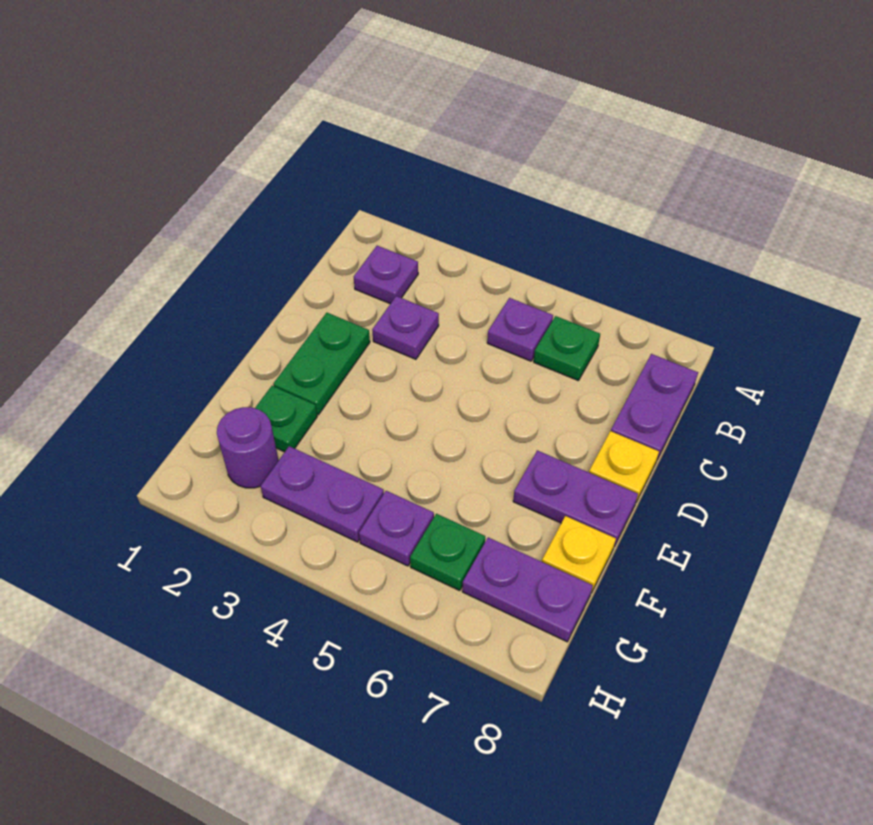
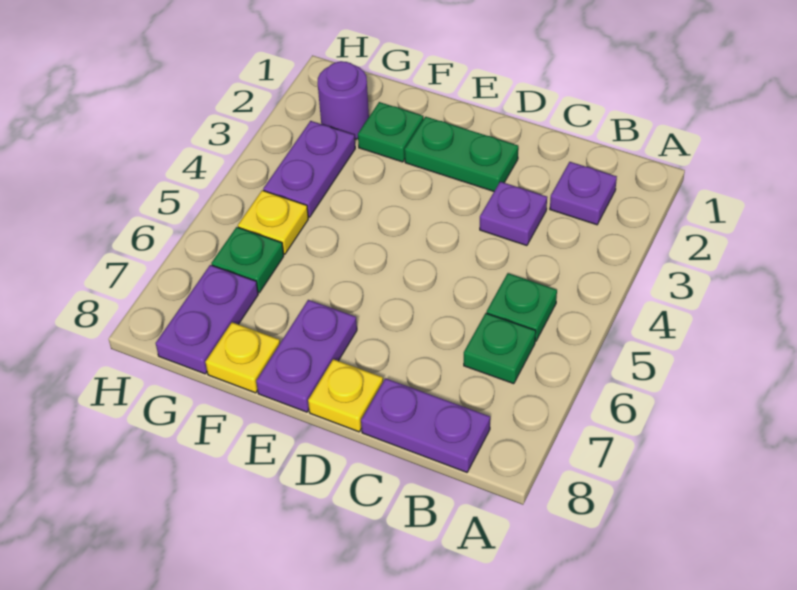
purple 1x1 plate [487,298,553,361] -> green 1x1 plate [487,273,557,342]
purple 1x1 plate [359,491,434,566] -> yellow 1x1 plate [238,190,308,254]

